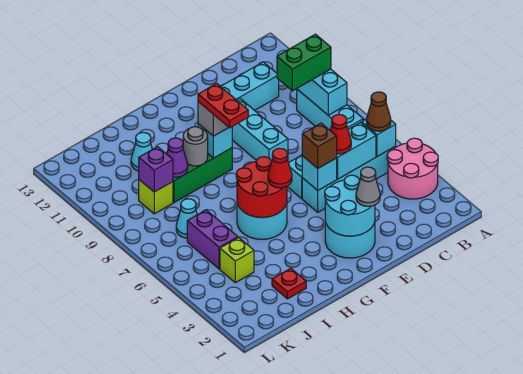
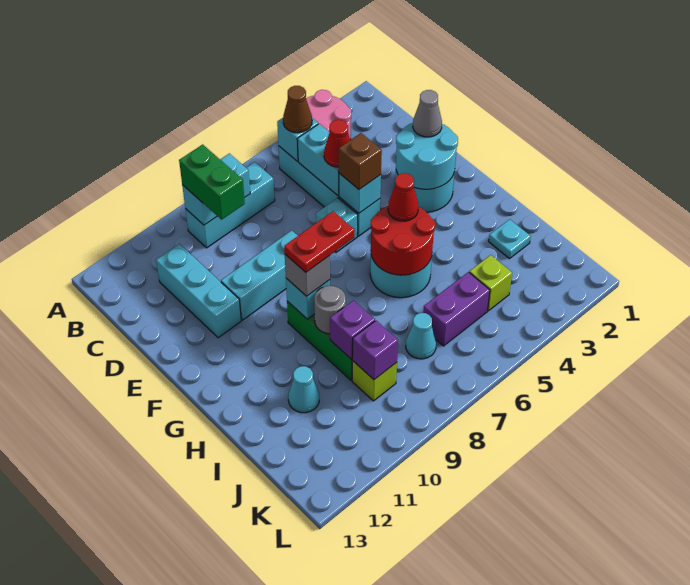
red 1x1 plate [272,268,306,299] -> cyan 1x1 plate [489,219,531,259]
purple 1x1 cone [167,138,188,177] -> purple 1x1 brick [330,300,375,359]

